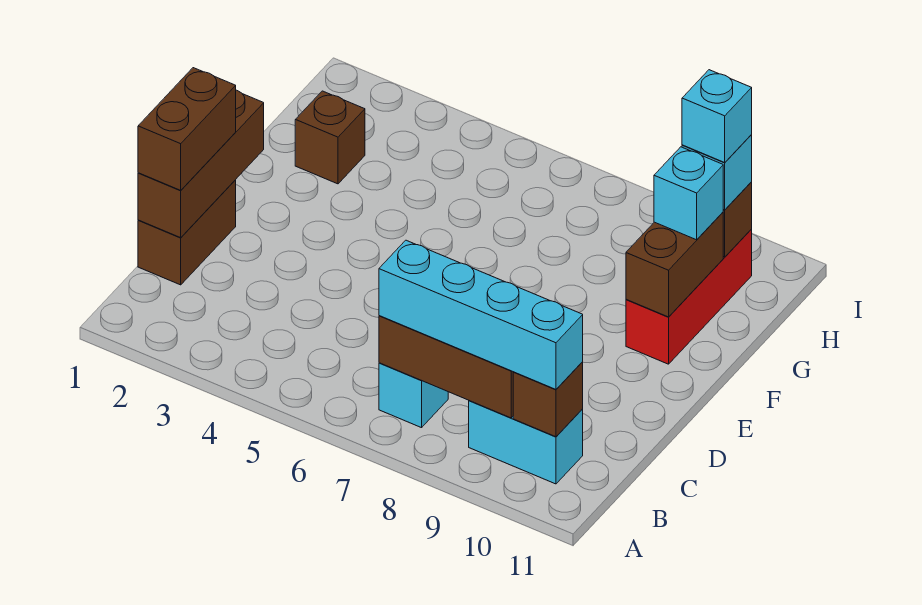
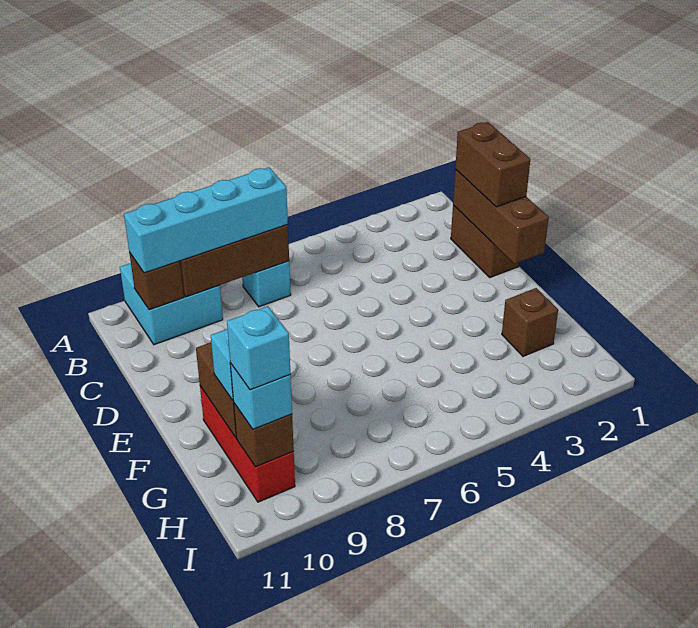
cyan 1x2 brick [469,401,583,484] -> cyan 2x2 brick [120,263,223,345]

